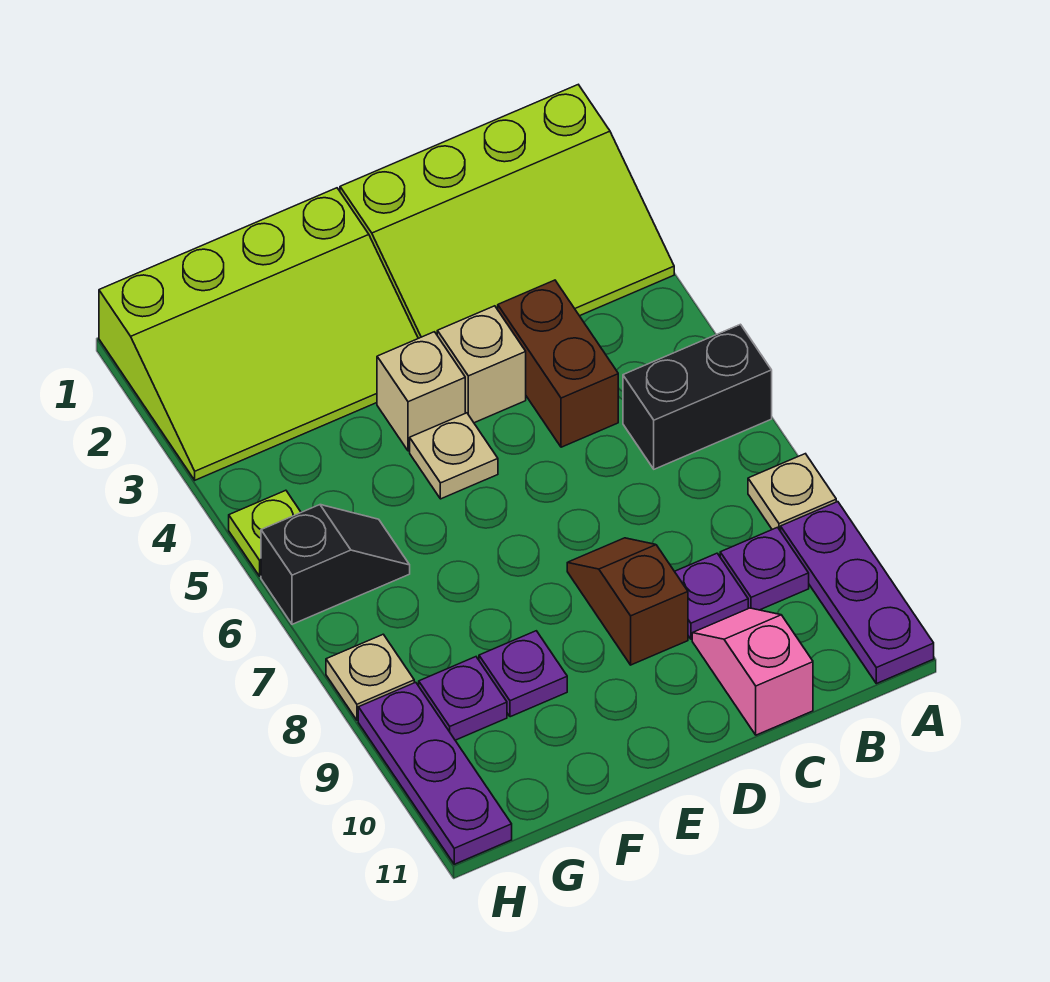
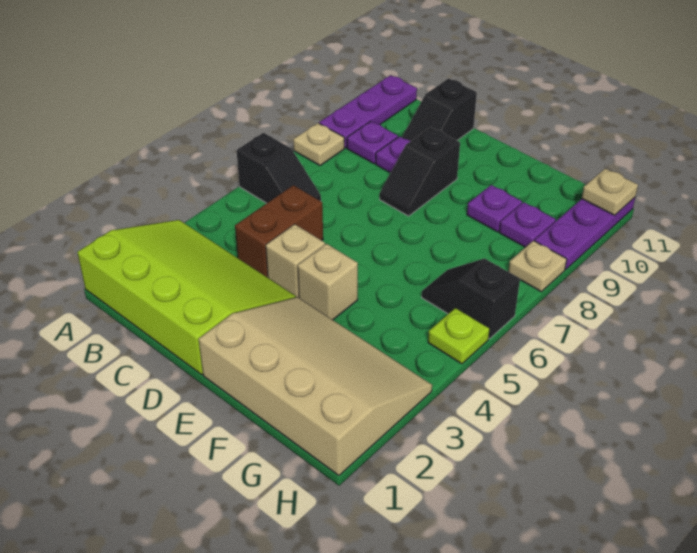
black 1x2 brick [623,324,772,469] -> black 1x2 slope [237,133,321,203]
pink 1x2 slope [692,608,813,735] -> black 1x2 slope [402,78,477,141]
brown 1x2 slope [567,538,688,665] -> black 1x2 slope [380,127,460,216]
lime 3x4 slope [99,188,418,480] -> tan 3x4 slope [199,297,432,476]
tan 1x1 plate [410,413,498,499] -> tan 1x1 plate moved to [582,168,638,215]

